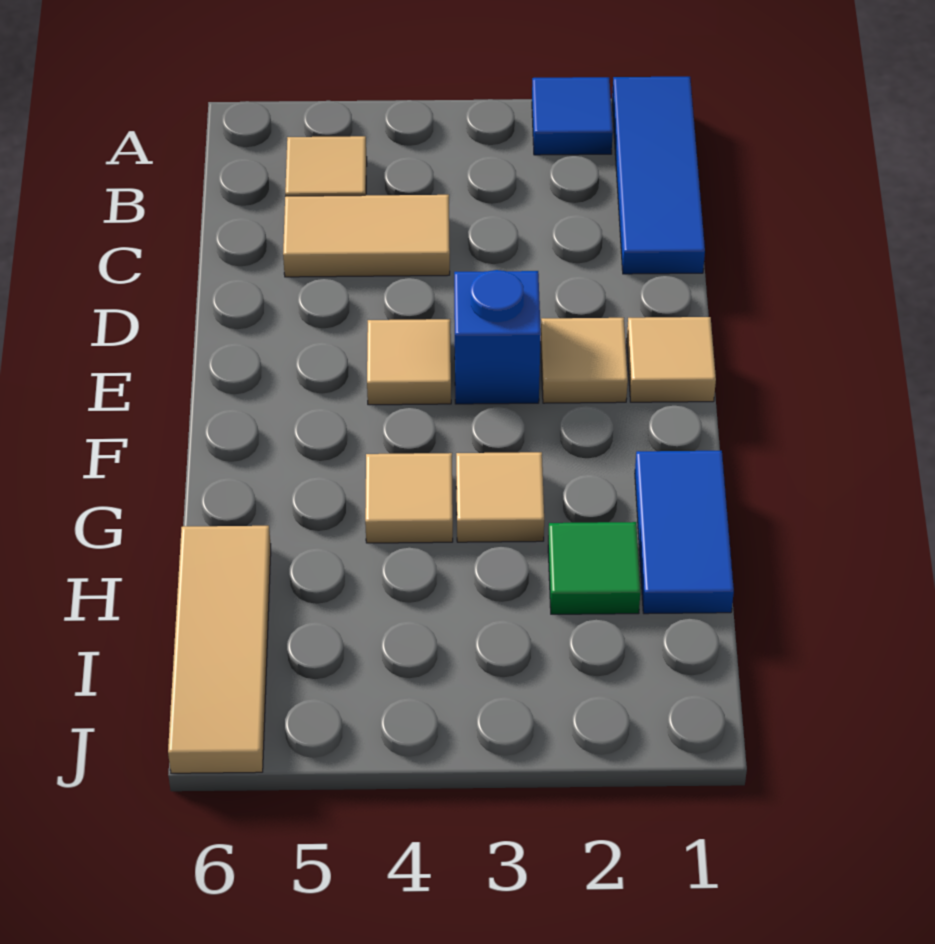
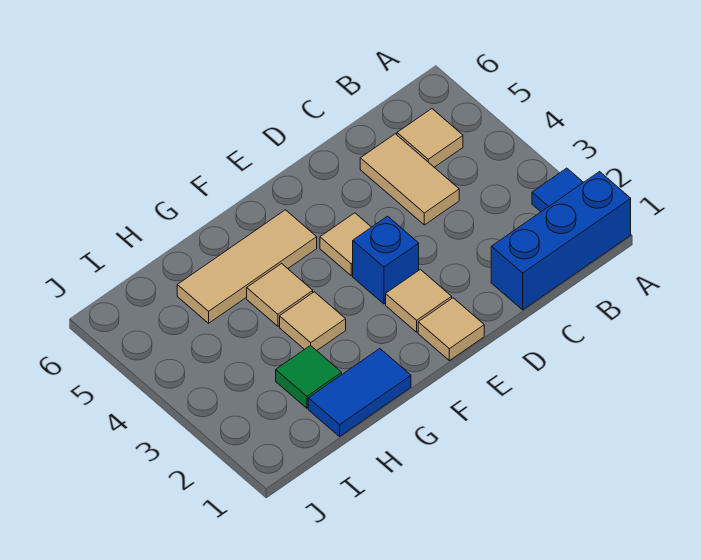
blue 1x3 tile [612,77,705,274] -> blue 1x3 brick [491,172,631,310]
tan 1x3 tile [168,526,271,773] -> tan 1x3 tile moved to [177,210,317,323]

